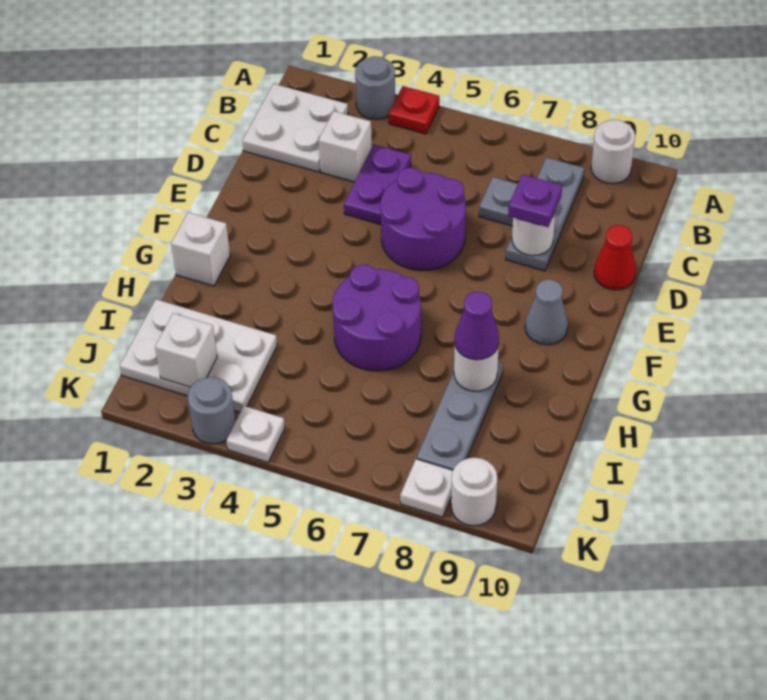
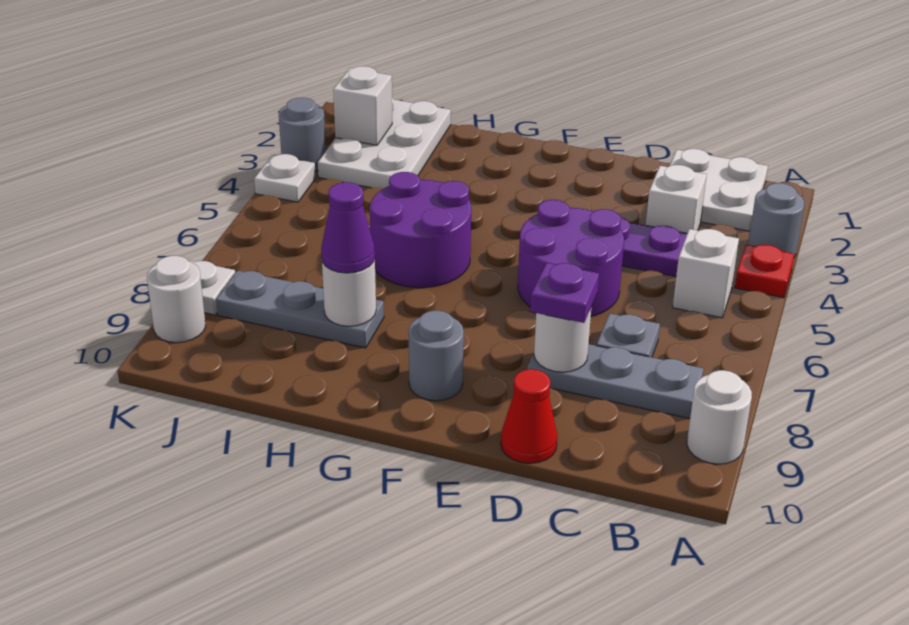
grey 1x1 cone [525,280,568,345] -> grey 1x1 round brick [409,311,464,401]
white 1x1 brick [171,212,230,286] -> white 1x1 brick moved to [673,229,739,318]

